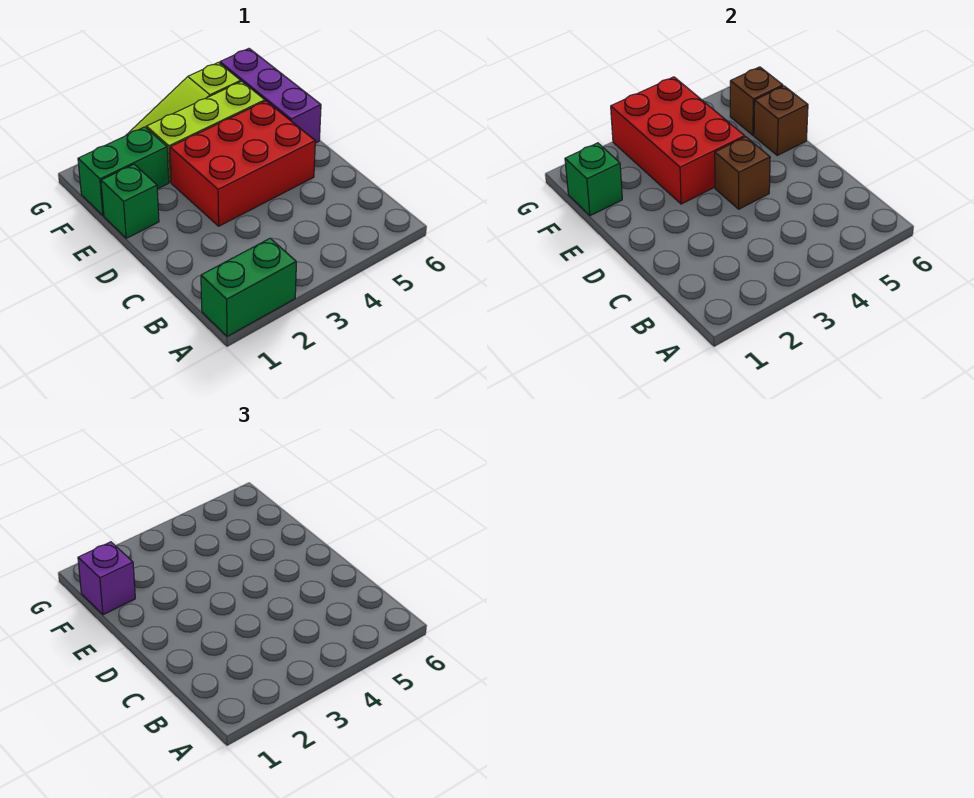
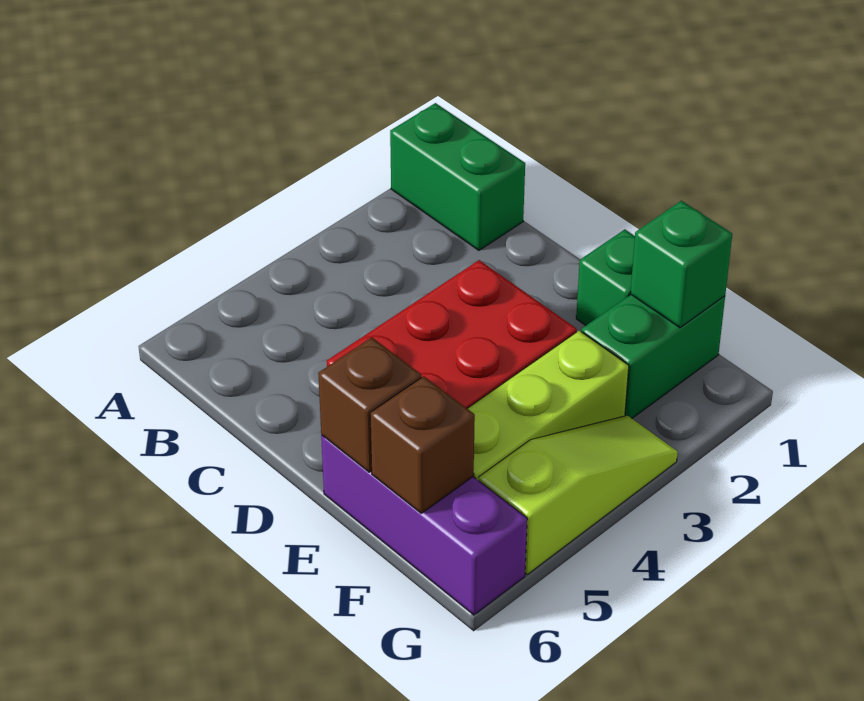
green 1x2 brick [201,238,296,336] -> green 1x2 brick turned to [390,103,525,250]
brown 1x1 brick [715,137,770,209] -> none
red 2x3 brick [611,77,745,204] -> none
purple 1x1 brick [78,542,135,615] -> none

